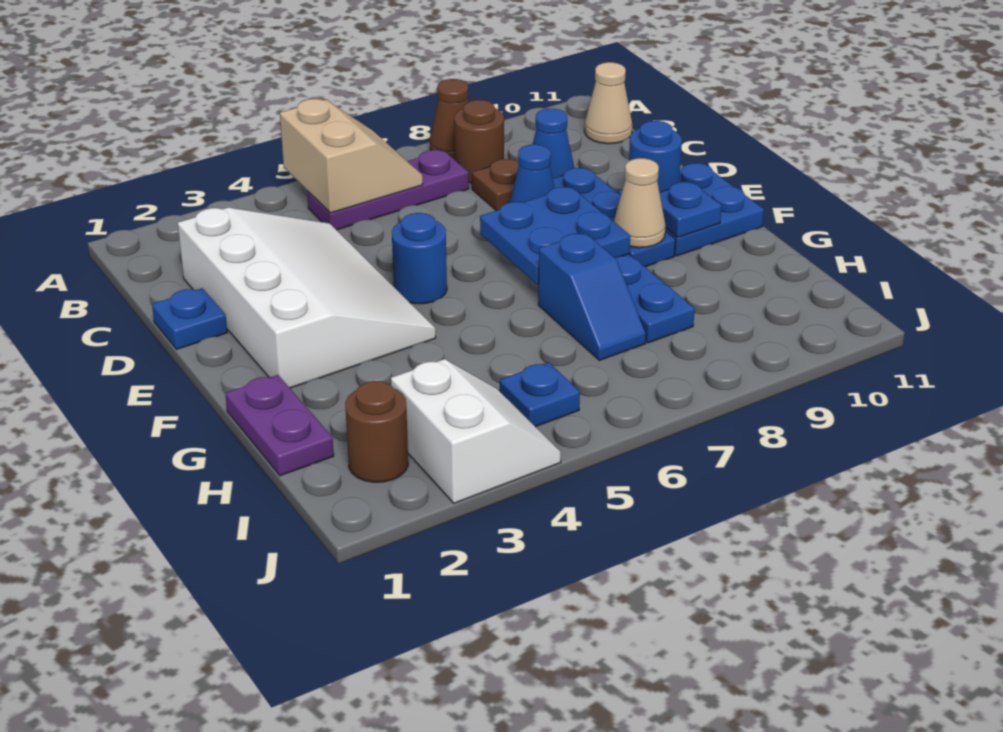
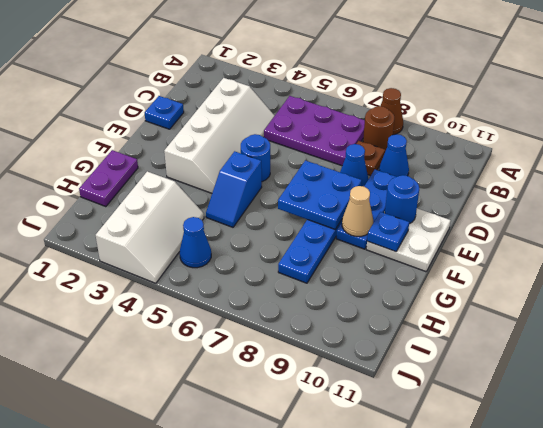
tan 2x2 slope [280,99,423,213] -> none
purple 1x3 plate [307,150,469,230] -> purple 2x3 plate [264,96,365,166]
tan 1x1 cone [585,62,632,144] -> none
white 3x4 slope [178,208,436,388] -> white 2x4 slope [164,78,274,193]
blue 2x2 plate [618,163,764,256] -> white 2x2 plate [366,209,451,272]
blue 1x2 slope [538,233,646,360] -> blue 1x2 slope moved to [206,151,262,227]
brown 1x1 round brick [345,381,408,482] -> none
white 2x2 slope [391,359,561,503] -> white 2x3 slope [96,171,204,283]
blue 1x1 plate [500,362,580,427] -> blue 1x1 cone [180,217,211,268]

